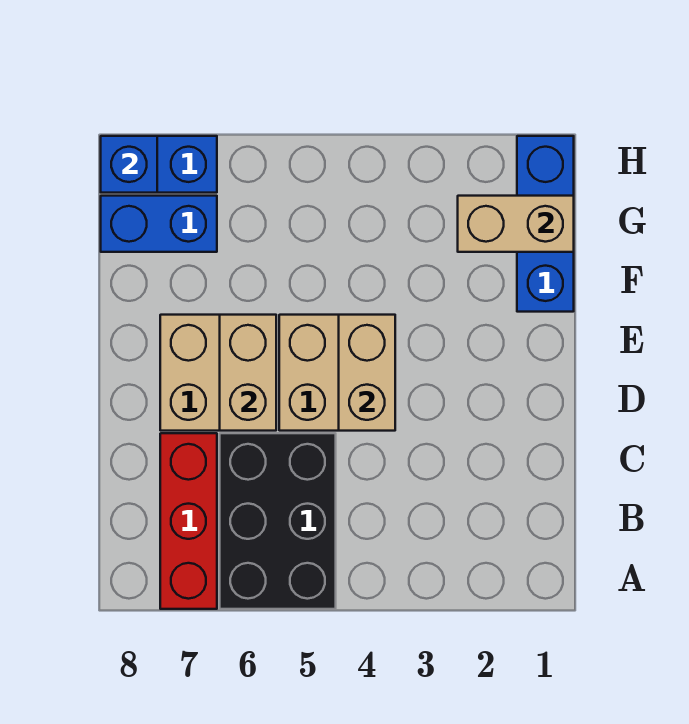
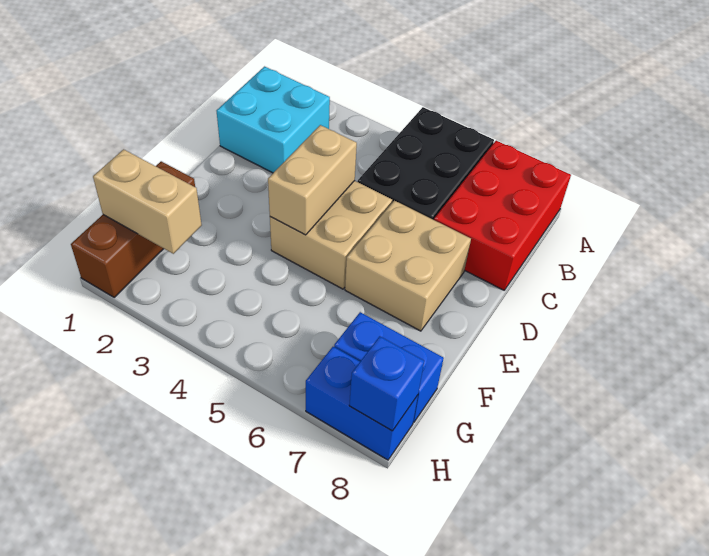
red 1x3 brick [160,433,217,609] -> red 2x3 brick [434,141,571,290]
none -> cyan 2x2 brick [217,67,330,173]
tan 1x2 brick [220,315,276,431] -> none
blue 1x3 brick [517,136,574,312] -> brown 1x3 brick [71,161,195,298]

